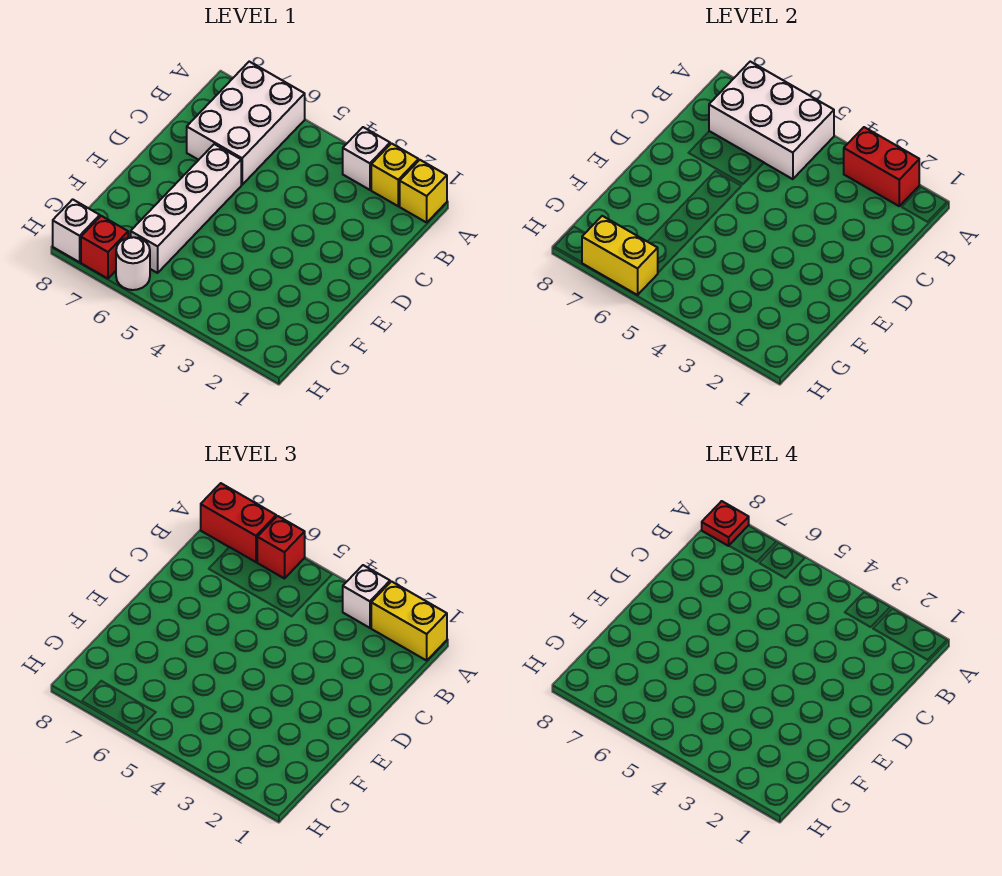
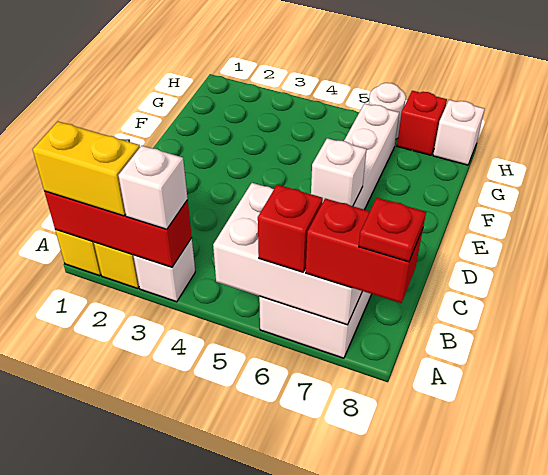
red 1x2 brick [844,127,919,206] -> red 1x3 brick [44,191,192,267]
none -> white 1x1 brick [311,138,367,206]
yellow 1x2 brick [582,216,658,295] -> none

